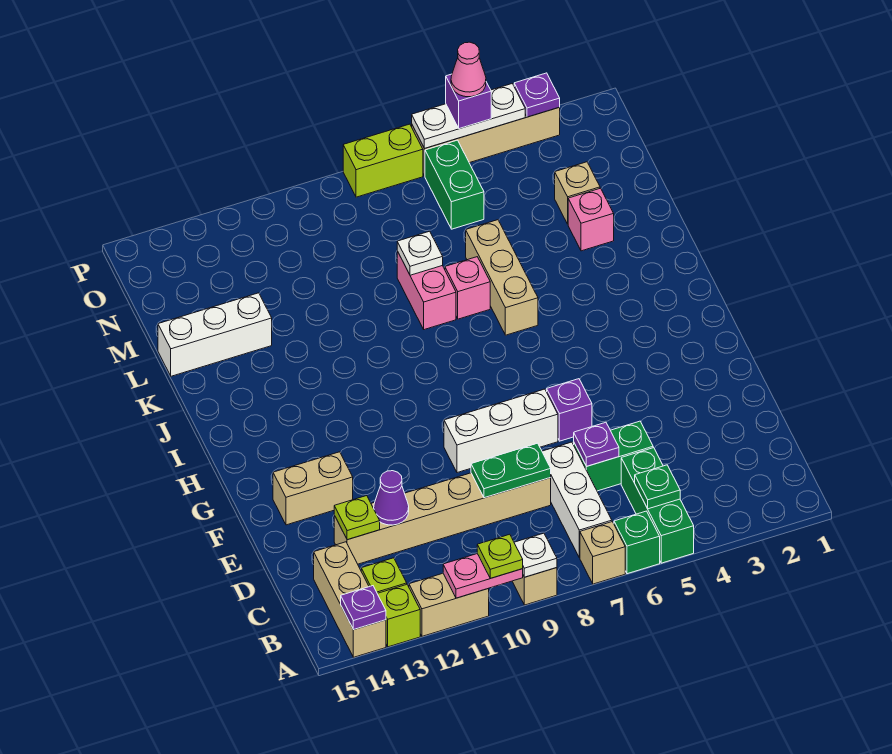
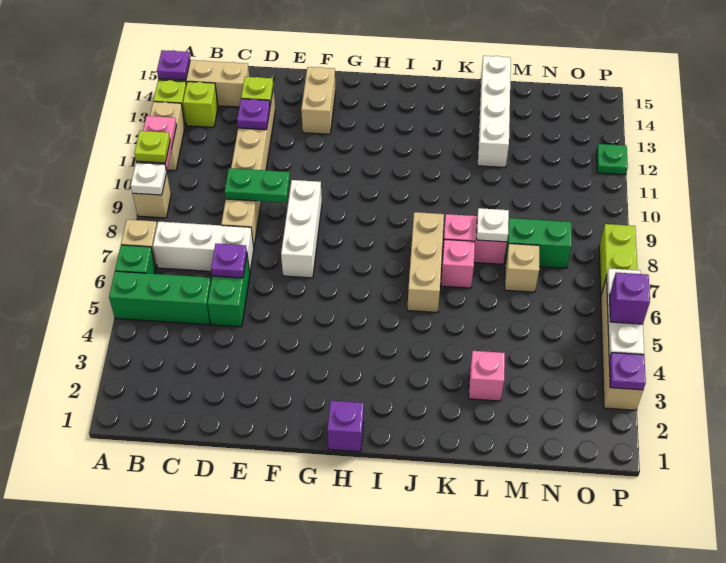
green 1x1 plate [635,465,680,509] -> green 1x1 plate moved to [597,144,628,175]
green 1x2 plate [471,443,551,498] -> green 1x2 plate turned to [225,168,290,203]
purple 1x1 cone [374,471,409,525] -> purple 1x1 plate [237,99,270,130]
purple 1x1 brick [547,379,592,441] -> purple 1x1 brick moved to [327,401,364,452]
tan 1x3 brick [466,220,538,335] -> tan 1x3 brick turned to [407,212,444,313]
white 1x3 brick [158,293,272,376] -> white 1x4 brick [477,56,511,168]
tan 1x1 brick [555,162,600,224] -> tan 1x1 brick moved to [505,244,539,292]
green 1x2 brick [425,140,484,229] -> green 1x2 brick moved to [505,218,572,268]
pink 1x1 cone [451,42,486,97] -> none

